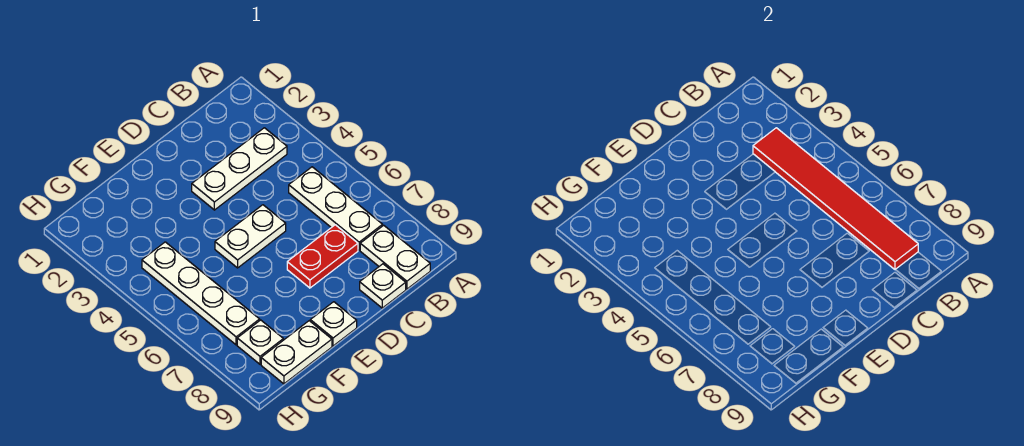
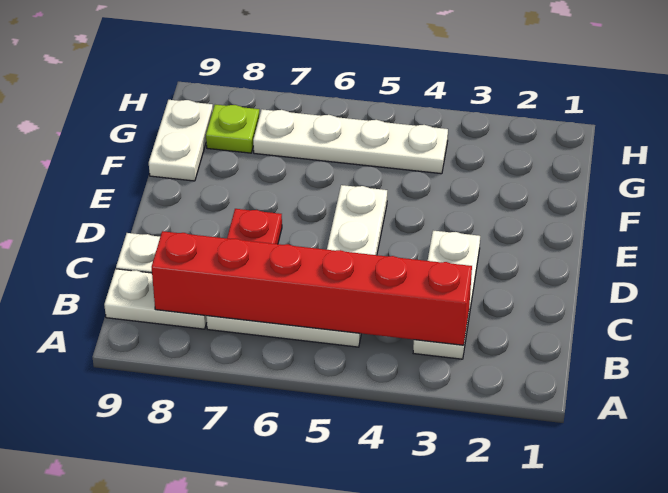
red 1x6 tile [753,128,918,270] -> red 1x6 brick [152,231,472,345]
white 1x1 plate [310,302,357,346] -> none
white 1x1 plate [237,320,283,364] -> lime 1x1 plate [206,105,259,153]

